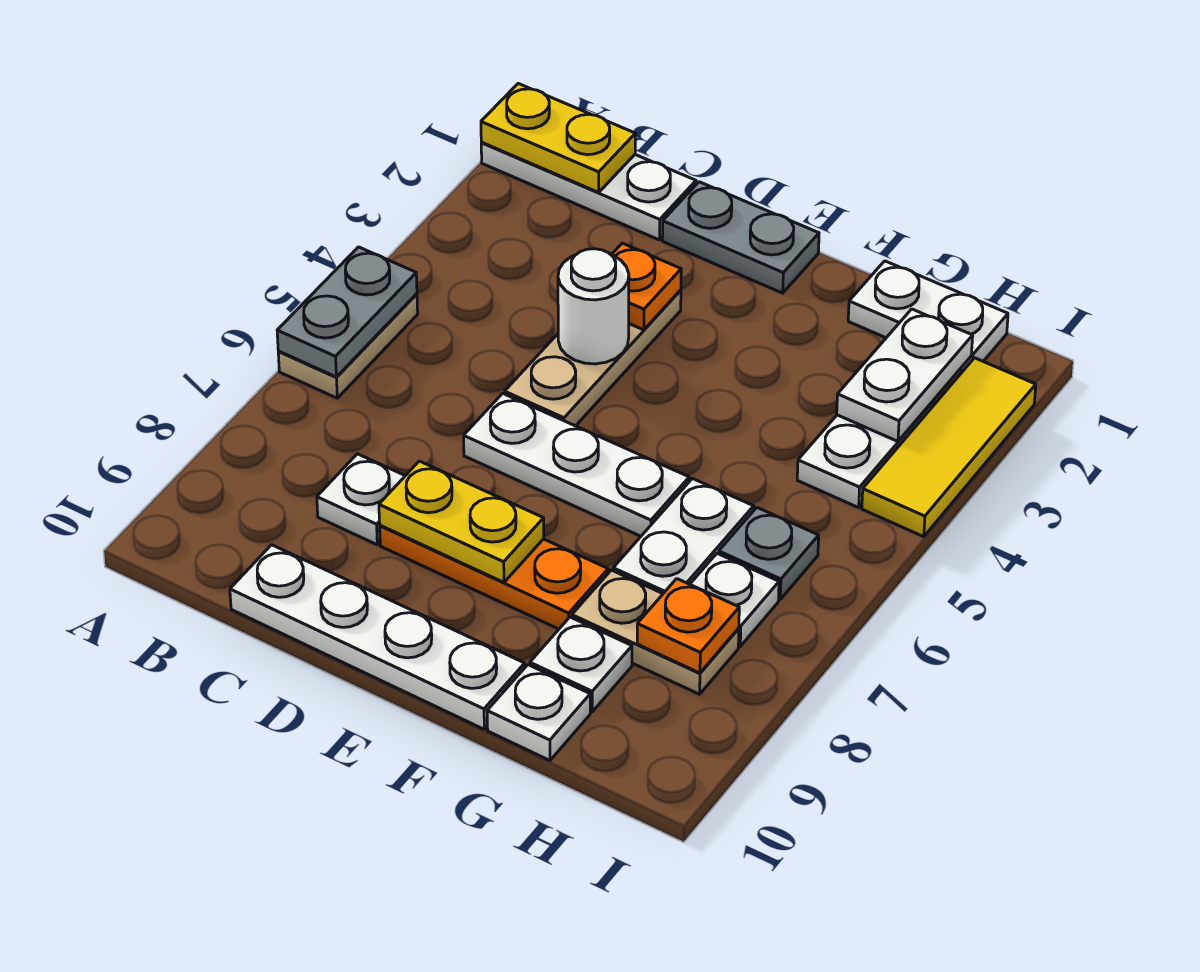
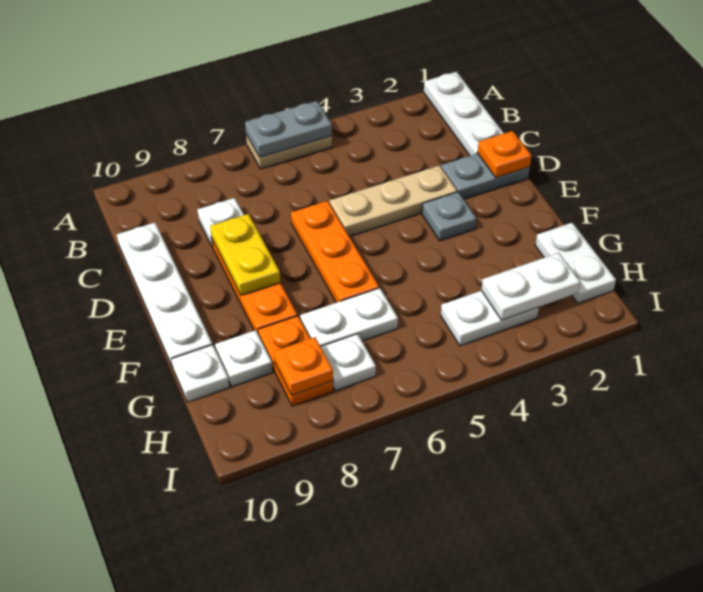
yellow 1x2 plate [481,84,635,192] -> none
grey 1x2 plate [662,182,819,293] -> grey 1x2 plate turned to [441,153,530,199]
orange 1x1 plate [612,243,681,330] -> orange 1x1 plate moved to [478,131,532,178]
white 1x1 round brick [558,249,629,364] -> none
white 1x3 plate [464,393,689,536] -> orange 1x3 plate [291,201,379,303]
tan 1x2 plate [572,570,739,694] -> orange 1x2 plate [258,316,333,406]
grey 1x1 plate [719,508,819,599] -> grey 1x1 plate moved to [422,192,476,241]
yellow 1x3 tile [862,358,1036,537] -> none

